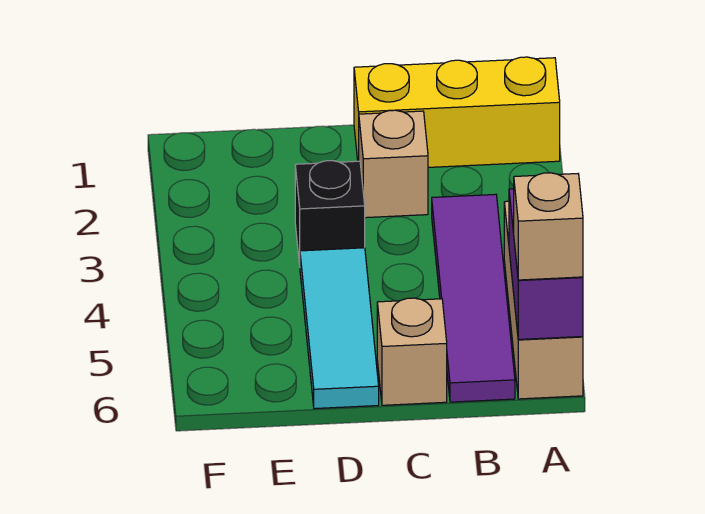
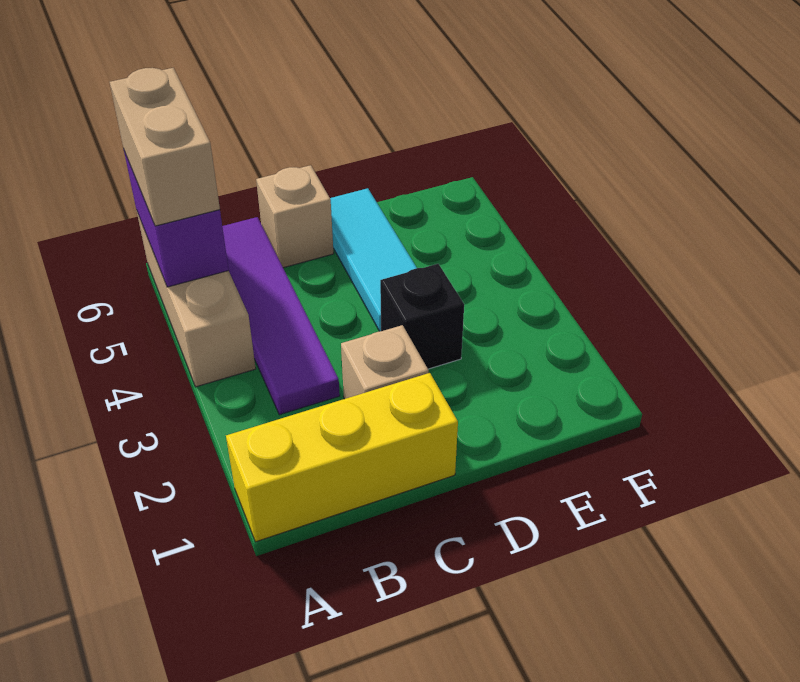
tan 1x1 brick [514,173,583,280] -> tan 1x2 brick [110,68,220,226]

